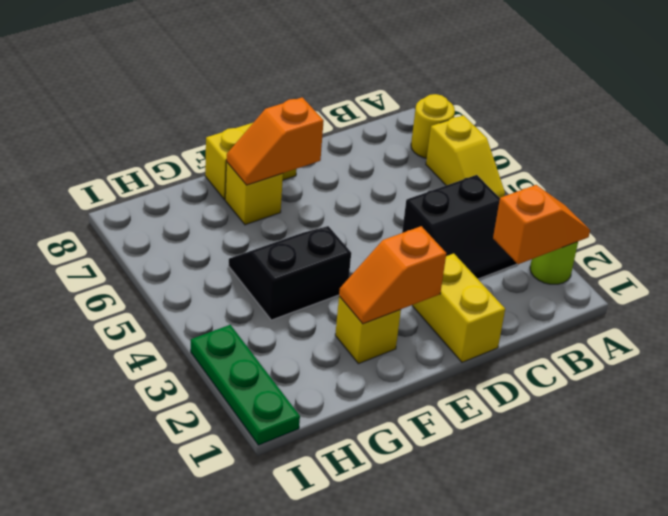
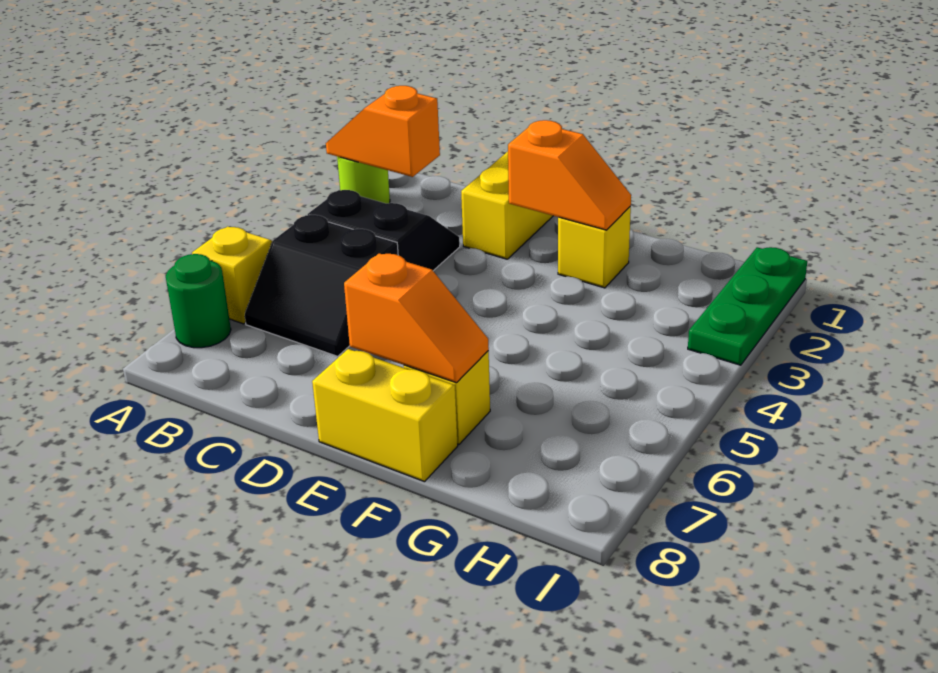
yellow 1x1 round brick [411,94,455,158] -> green 1x1 round brick [166,254,231,348]
black 2x2 slope [228,226,351,320] -> black 2x2 slope moved to [245,215,398,356]

